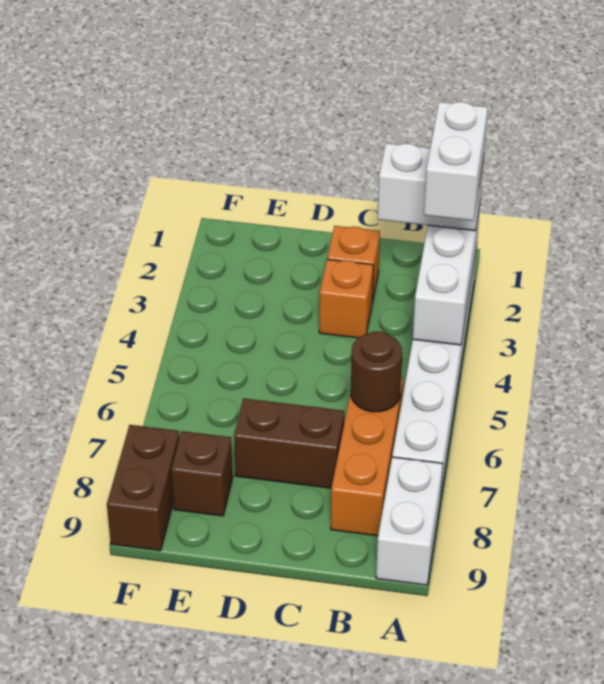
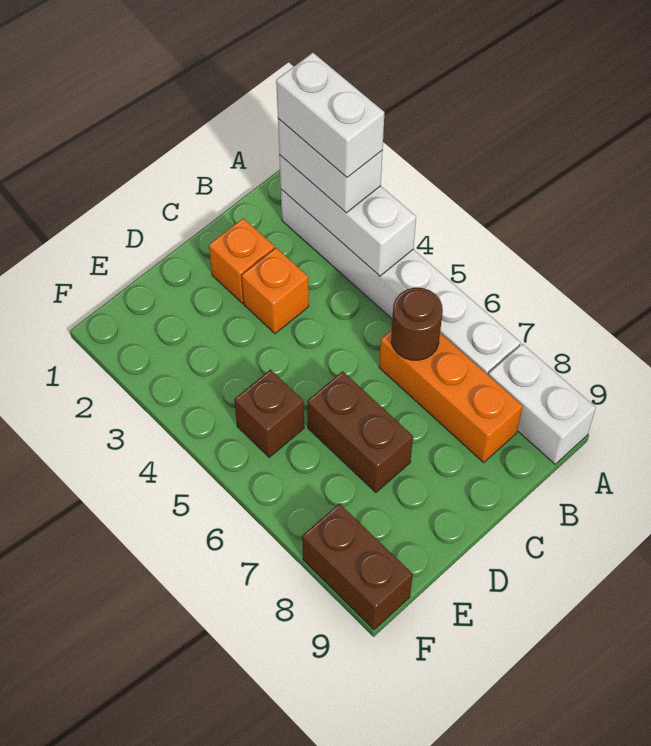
white 1x2 brick [378,143,484,231] -> white 1x2 brick turned to [278,119,383,213]
brown 1x2 brick [234,398,344,488] -> brown 1x2 brick turned to [307,371,413,492]
brown 1x1 brick [171,431,233,516] -> brown 1x1 brick moved to [234,370,304,457]

